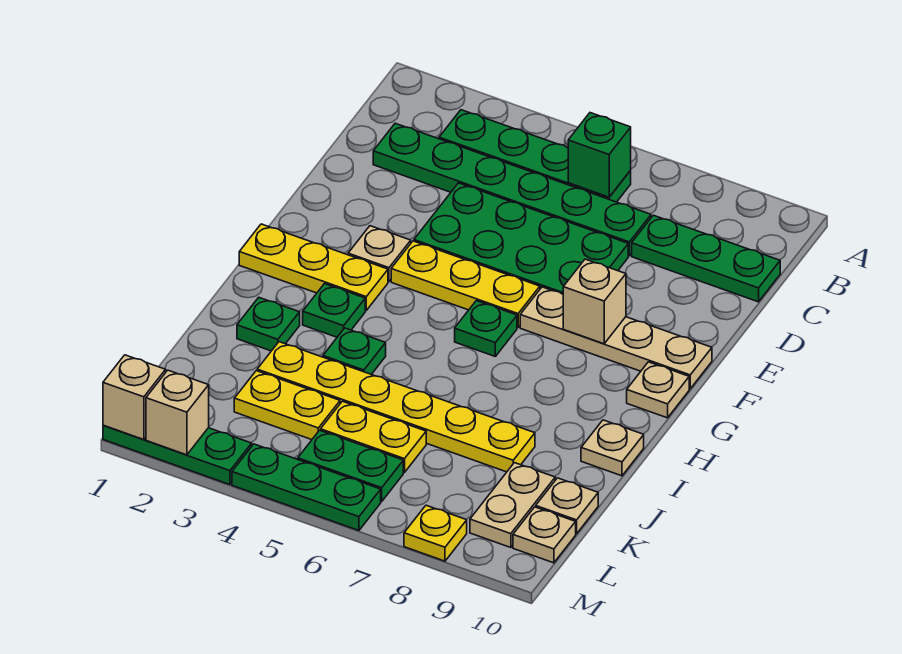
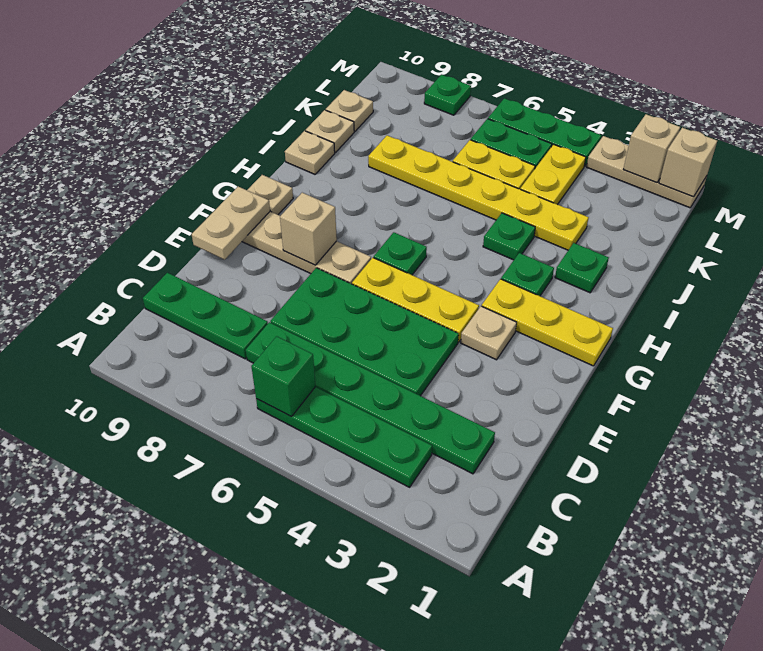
yellow 1x2 plate [234,371,340,440] -> yellow 1x2 plate turned to [520,144,586,204]
tan 1x2 plate [470,463,555,548] -> tan 1x2 plate moved to [192,187,270,260]
tan 1x1 plate [513,507,576,563] -> tan 1x1 plate moved to [306,110,354,153]
green 1x3 plate [103,425,252,485] -> tan 1x3 plate [587,136,707,208]
yellow 1x1 plate [404,505,467,561] -> green 1x1 plate [424,75,471,115]

